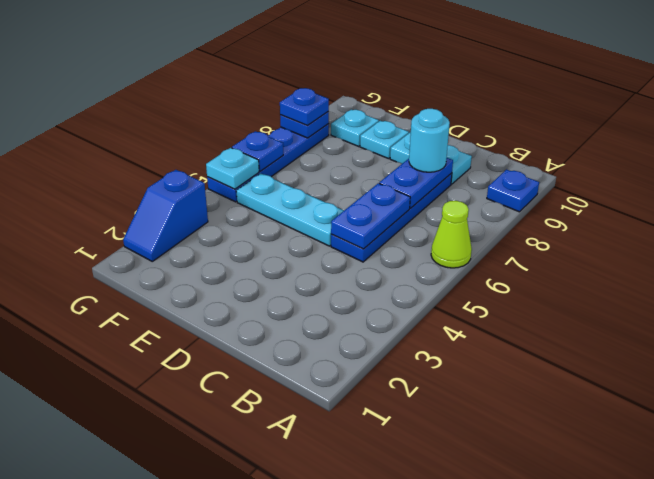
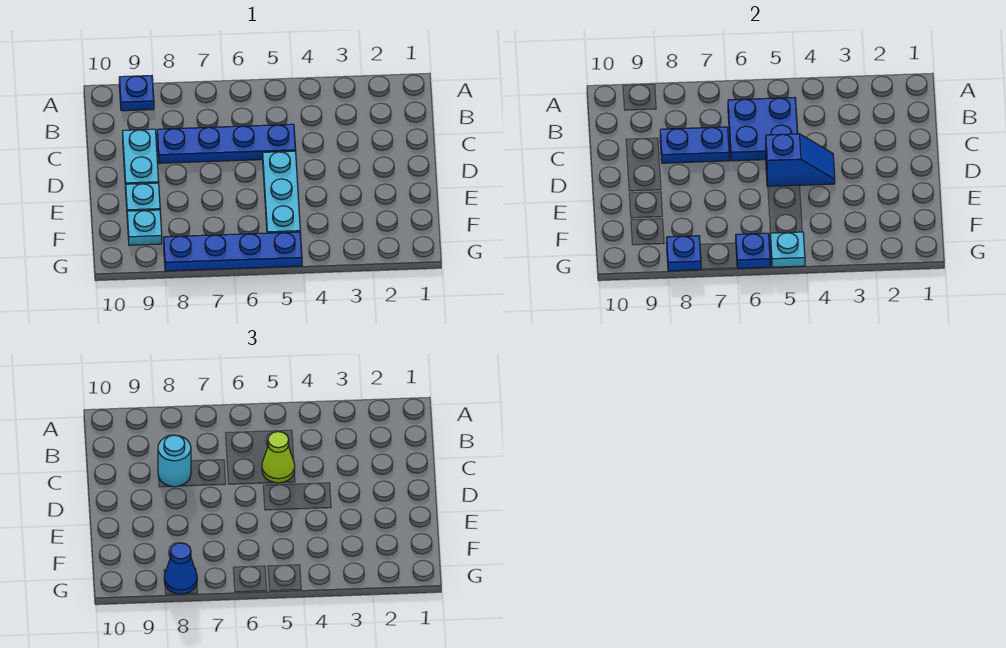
lime 1x1 cone [431,201,472,268] -> lime 1x1 cone moved to [262,432,295,483]
blue 1x2 plate [331,183,410,249] -> blue 2x2 plate [728,97,798,161]
blue 1x2 slope [123,170,208,261] -> blue 1x2 slope moved to [766,134,835,187]
blue 1x1 plate [280,88,329,125] -> blue 1x1 cone [164,543,197,594]

